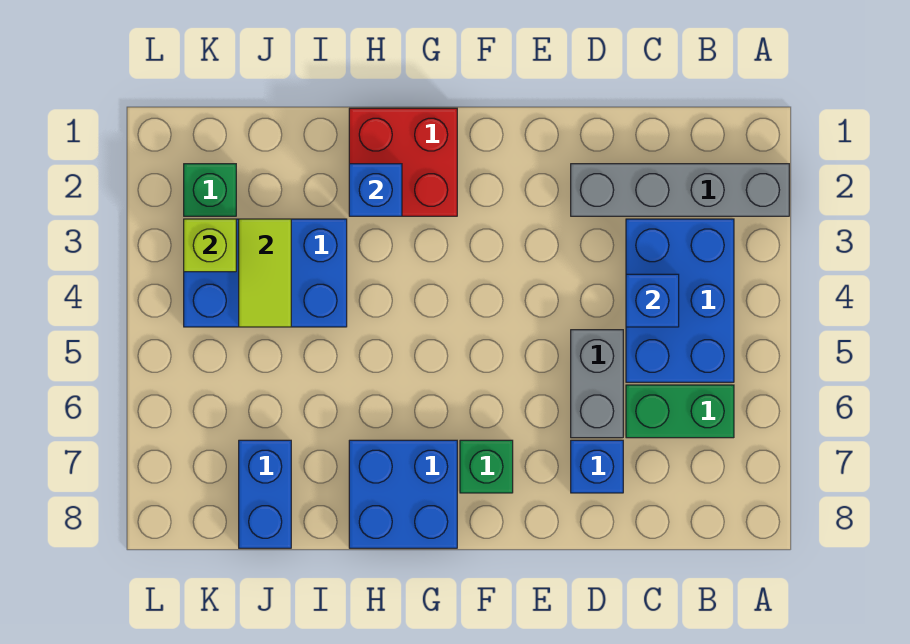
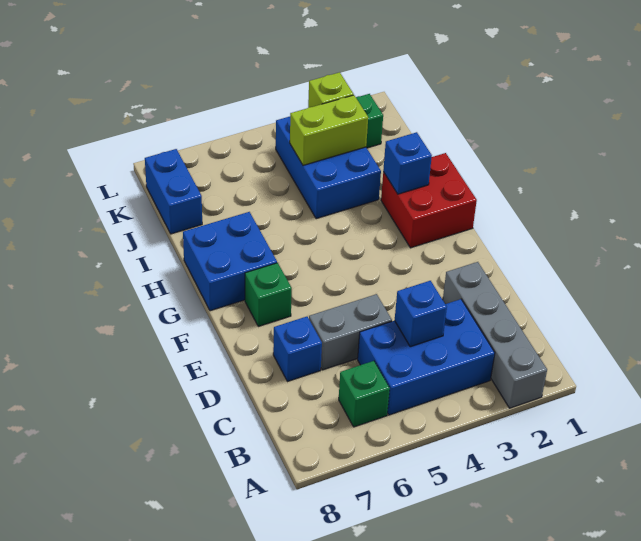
green 1x2 brick [626,385,734,438] -> green 1x1 brick [339,361,390,427]
lime 1x2 tile [239,219,291,327] -> lime 1x2 brick [290,95,368,165]
blue 1x2 brick [239,440,291,548] -> blue 1x2 brick turned to [145,149,202,234]

